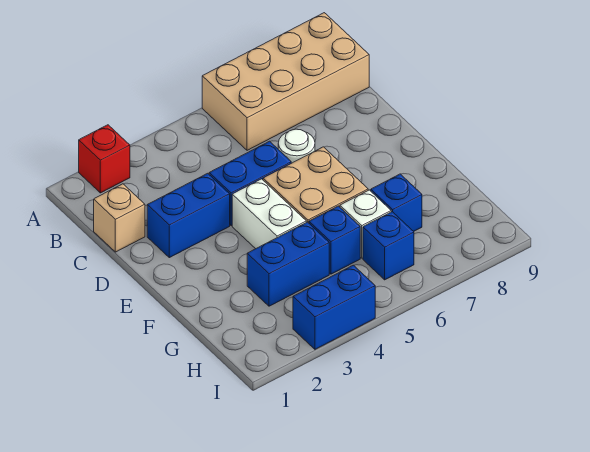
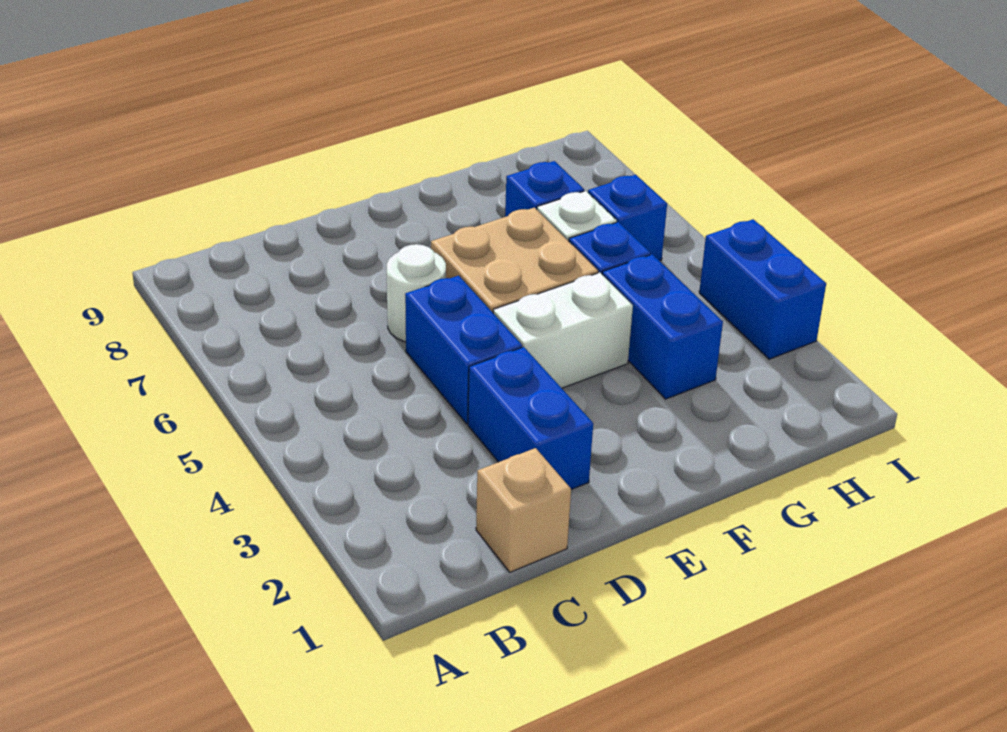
red 1x1 brick [79,125,130,193] -> none
tan 2x4 brick [202,13,369,150] -> none

